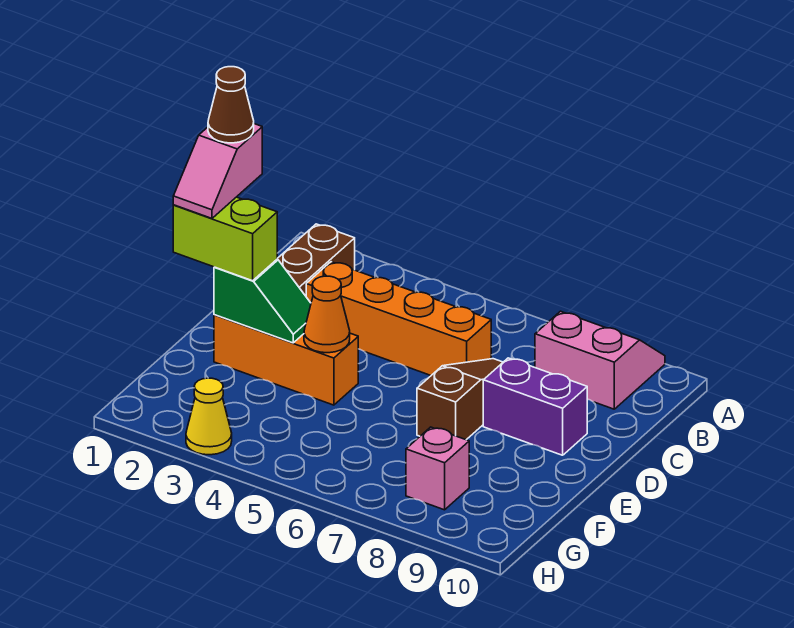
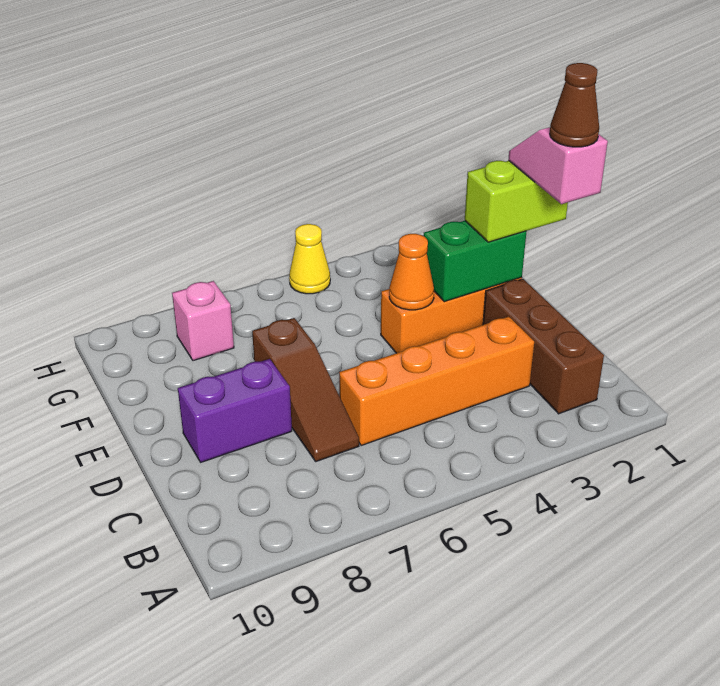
pink 2x2 slope [535,311,665,409] -> none
green 1x2 slope [214,259,311,343] -> green 1x2 brick [424,221,527,302]
yellow 1x1 cone [186,378,232,455] -> yellow 1x1 cone moved to [289,224,330,294]

